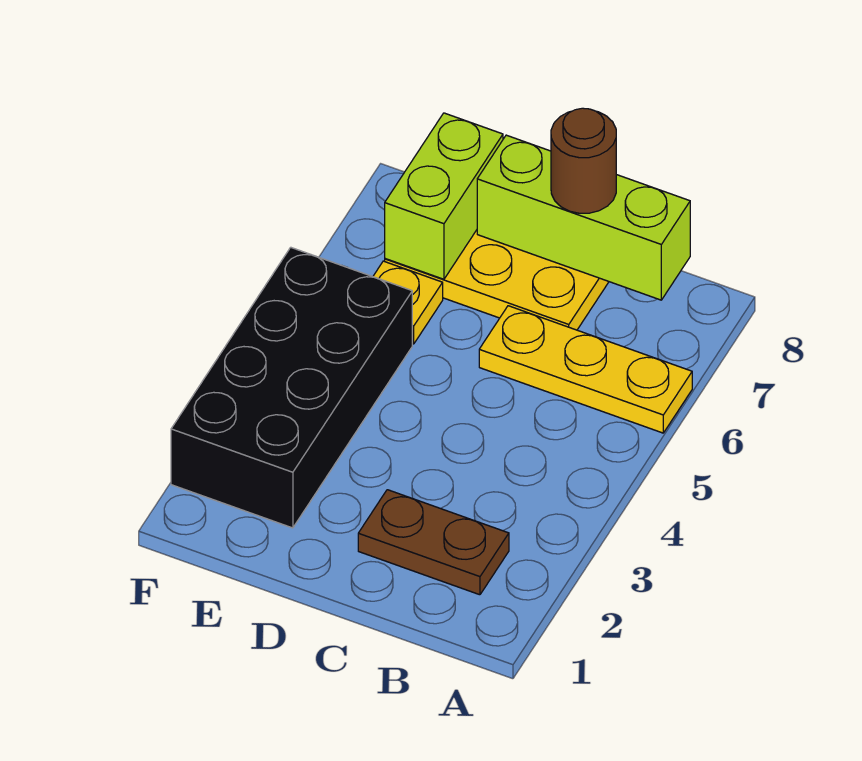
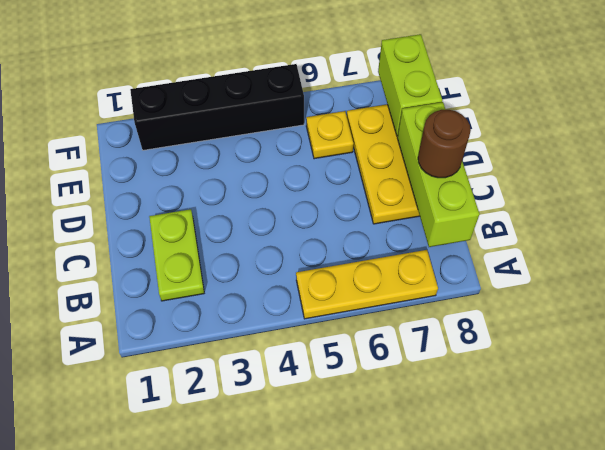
yellow 1x3 plate [479,306,692,433] -> yellow 1x3 plate turned to [296,250,438,319]
brown 1x2 plate [358,490,509,595] -> lime 1x2 plate [149,209,204,301]
black 2x4 brick [171,247,412,528] -> black 1x4 brick [130,64,304,150]
lime 1x2 brick [385,113,503,279] -> lime 1x2 brick turned to [378,34,442,136]

